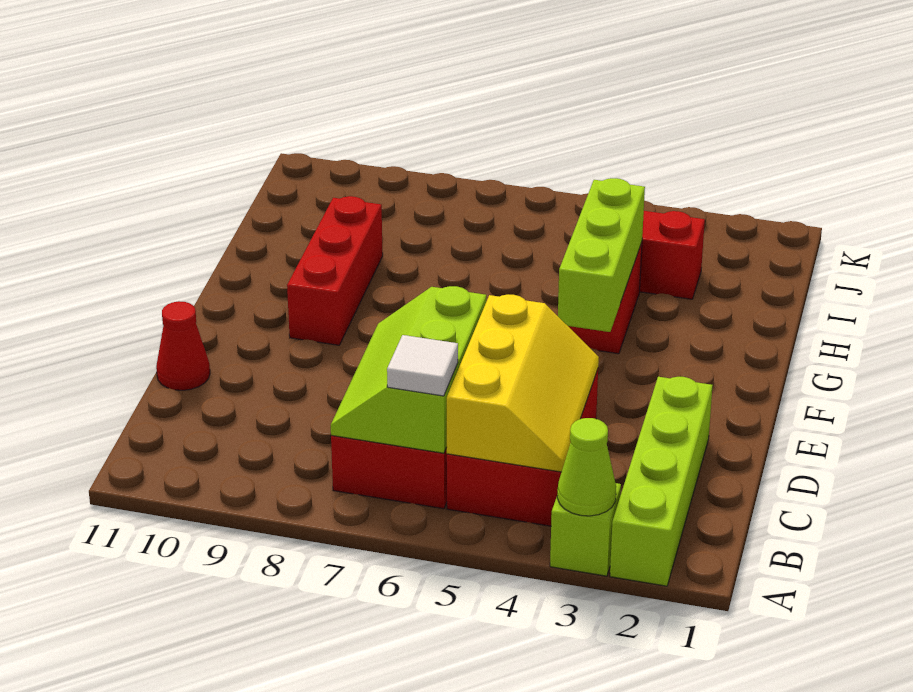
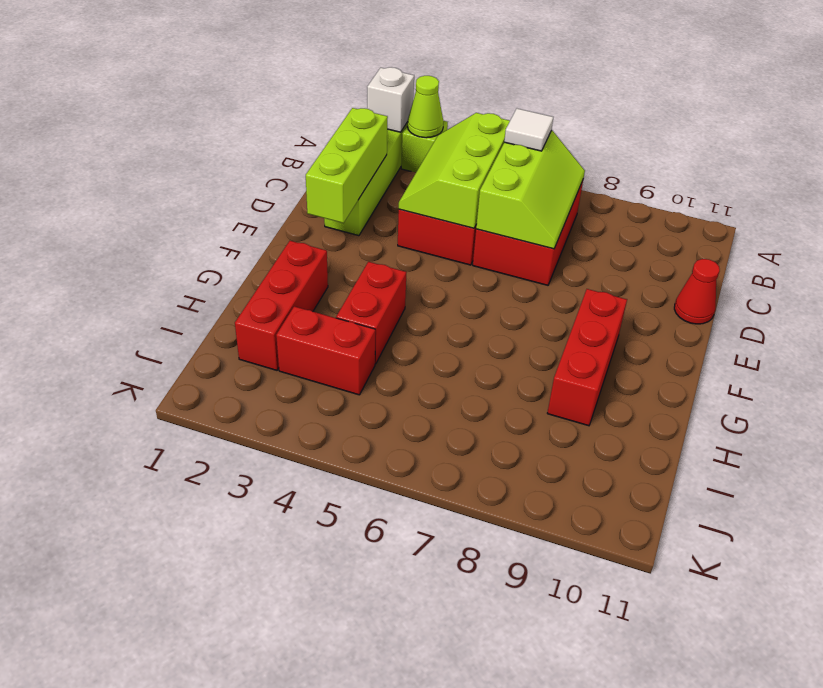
none -> white 1x1 brick [367,67,414,132]
yellow 2x3 slope [447,294,599,472] -> lime 2x3 slope [399,113,510,228]
lime 1x3 brick [558,178,645,332] -> lime 1x3 brick moved to [306,108,388,223]
none -> red 1x3 brick [235,241,328,370]

